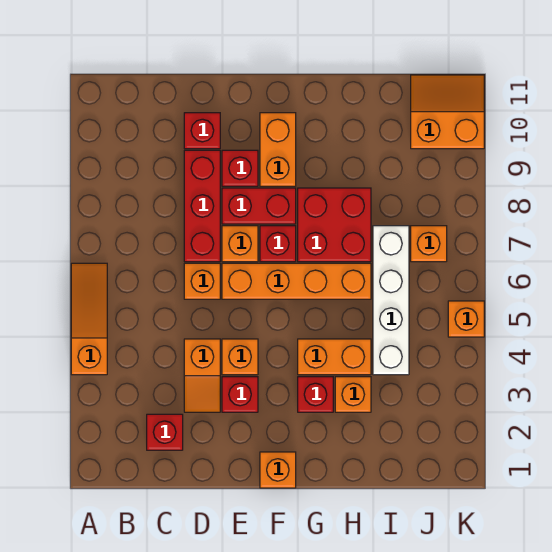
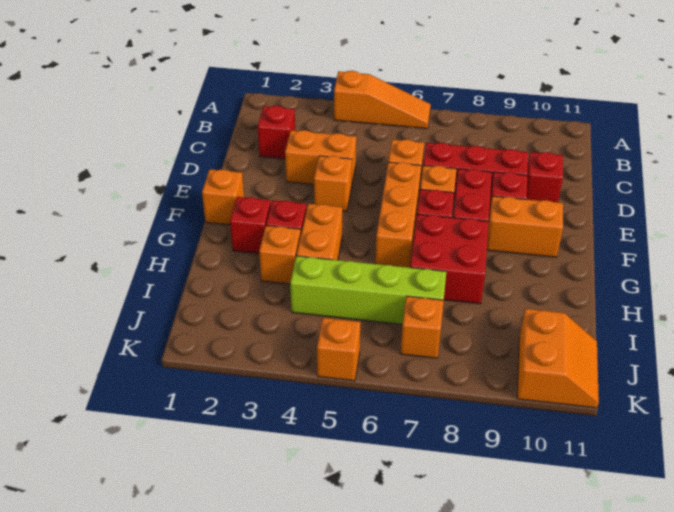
orange 1x2 slope [184,339,220,412] -> orange 1x2 brick [285,130,356,188]
red 1x1 brick [222,377,258,412] -> red 1x1 brick moved to [230,197,271,254]
orange 1x4 brick [222,263,371,299] -> orange 1x3 brick [375,162,421,267]
white 1x4 brick [373,226,409,375] -> lime 1x4 brick [290,256,446,324]

